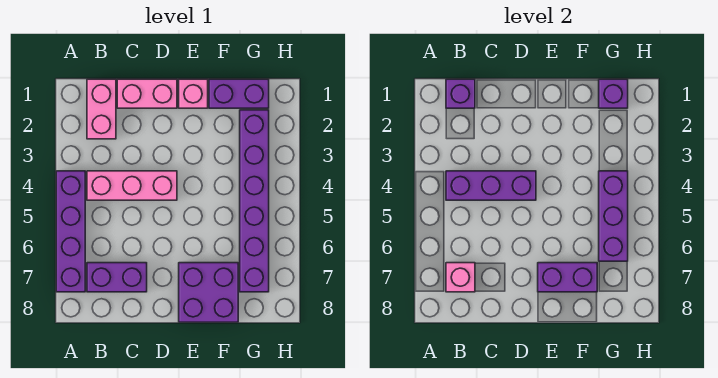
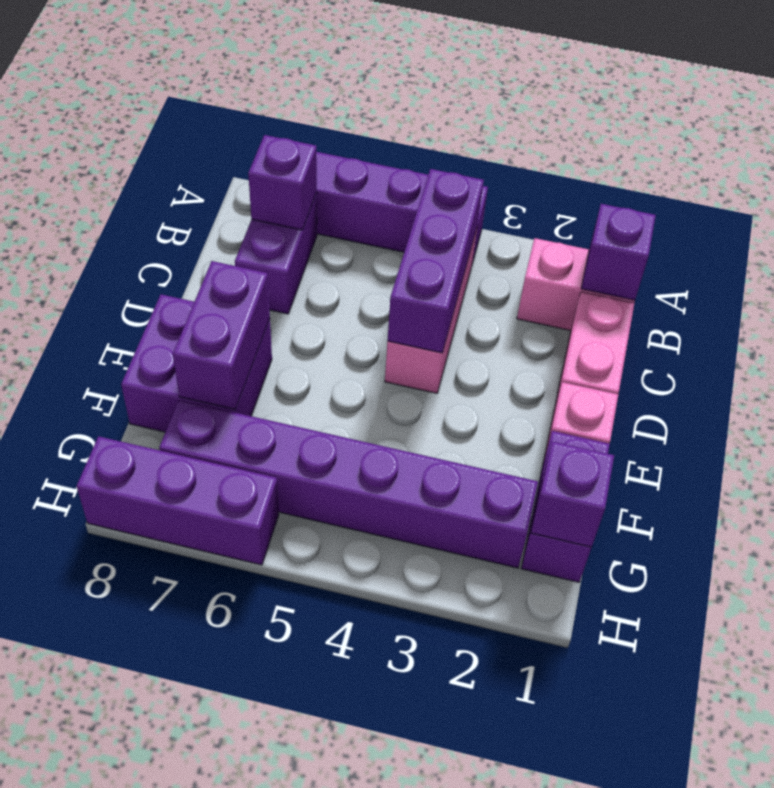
pink 1x1 brick [446,263,475,292] -> purple 1x1 brick [248,135,317,230]
purple 1x3 brick [599,171,628,261] -> purple 1x3 brick moved to [77,436,279,565]

